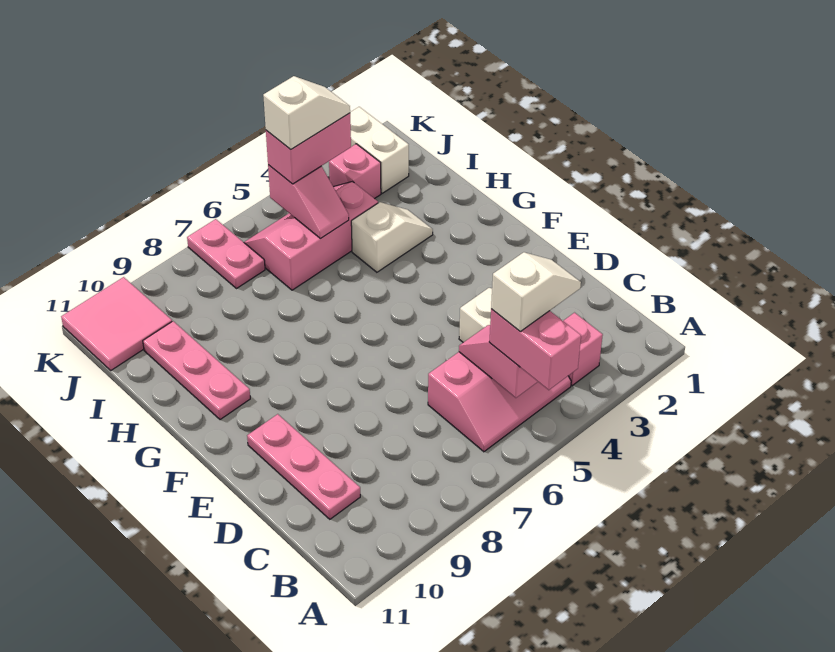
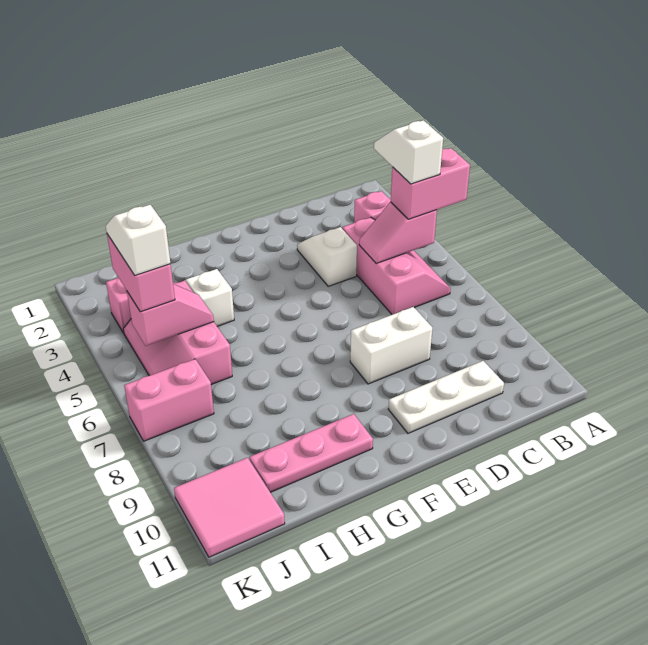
pink 1x3 plate [247,414,360,519] -> white 1x3 plate [388,361,504,433]
white 1x2 brick [350,107,409,193] -> white 1x2 brick moved to [350,307,432,384]
pink 1x2 plate [187,219,265,289] -> pink 1x2 brick [124,359,214,441]

